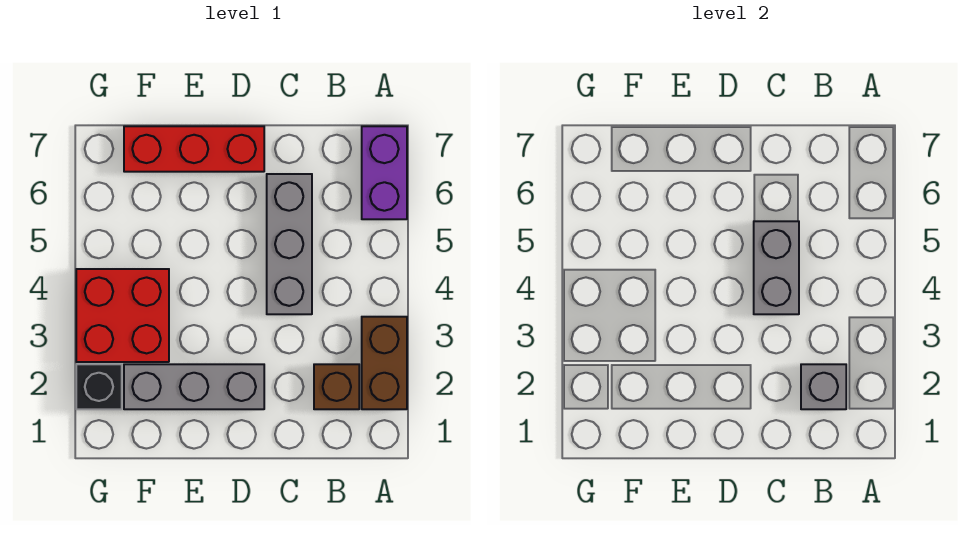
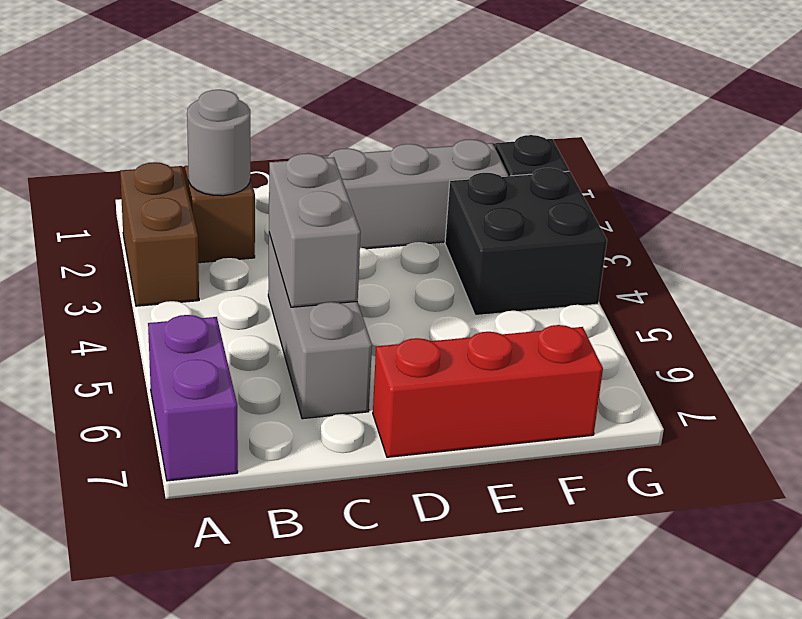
grey 1x1 brick [801,364,846,409] -> grey 1x1 round brick [187,90,250,196]
red 2x2 brick [76,269,169,362] -> black 2x2 brick [445,168,607,316]

